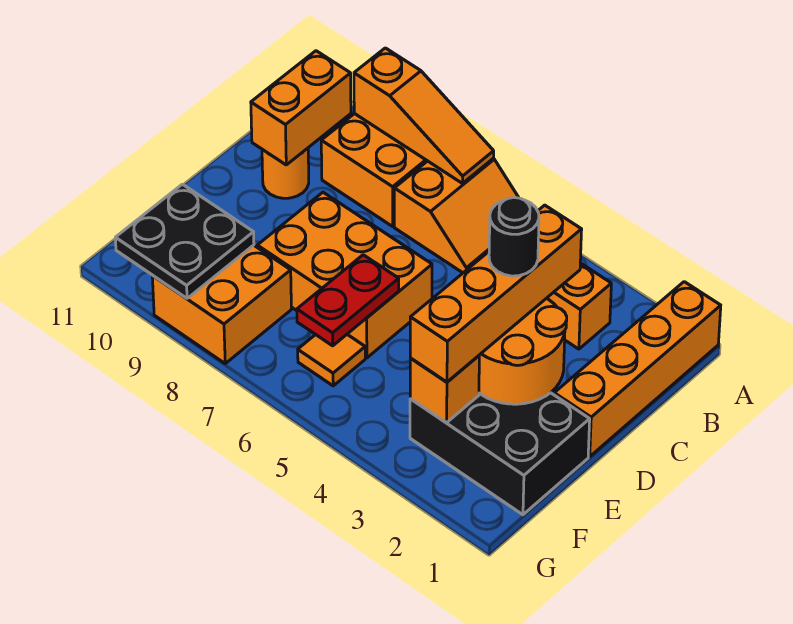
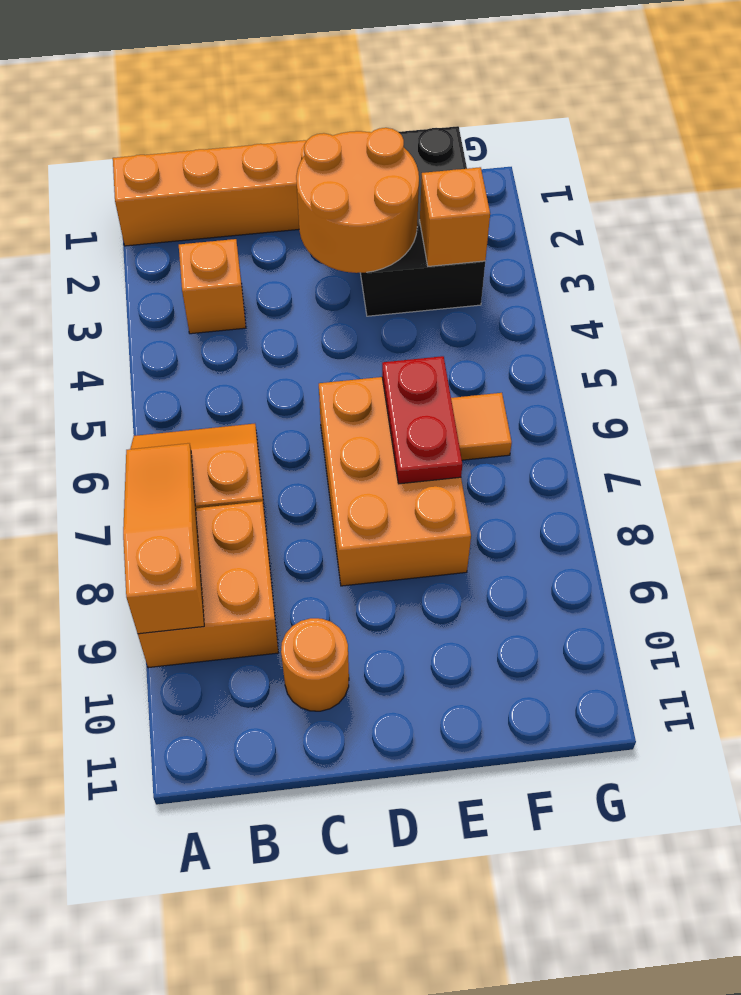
orange 1x2 brick [251,51,351,165] -> none
orange 1x4 brick [410,205,582,382] -> none
black 1x1 round brick [489,198,539,276] -> none
red 1x2 plate [297,255,399,346] -> red 1x2 plate turned to [382,356,462,484]
orange 2x2 brick [152,245,291,363] -> none
black 2x2 plate [115,184,254,298] -> none

